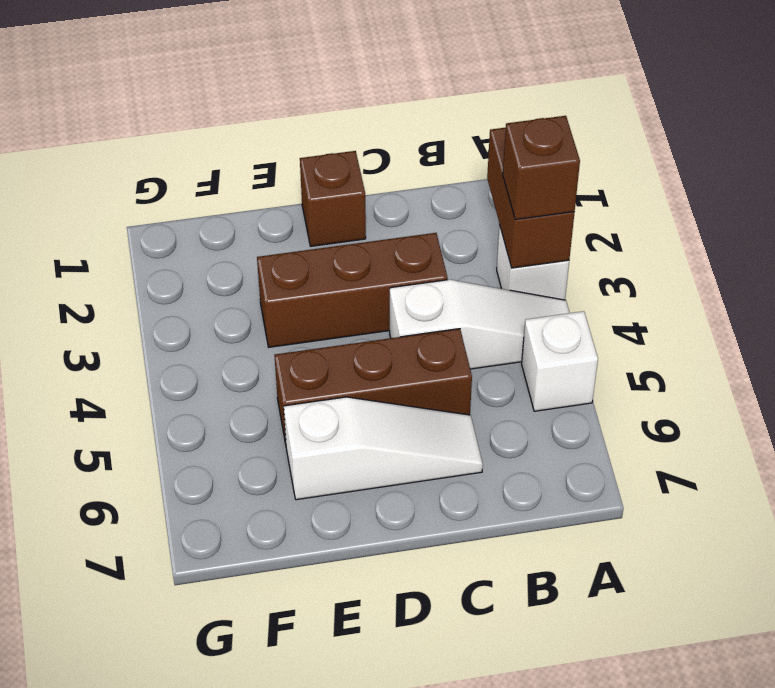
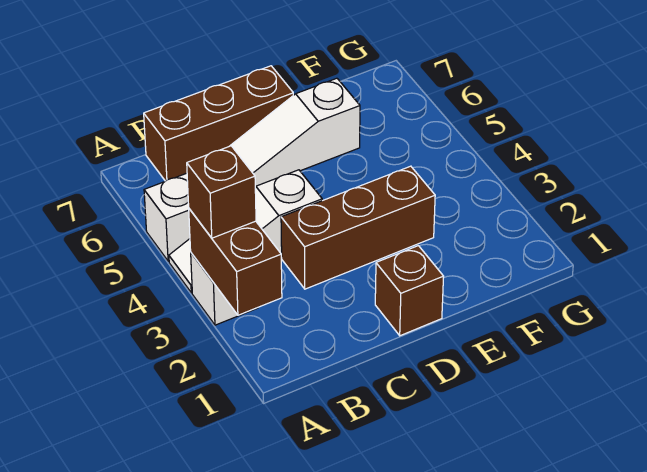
brown 1x3 brick [274,329,472,444] -> brown 1x3 brick moved to [144,66,293,181]

